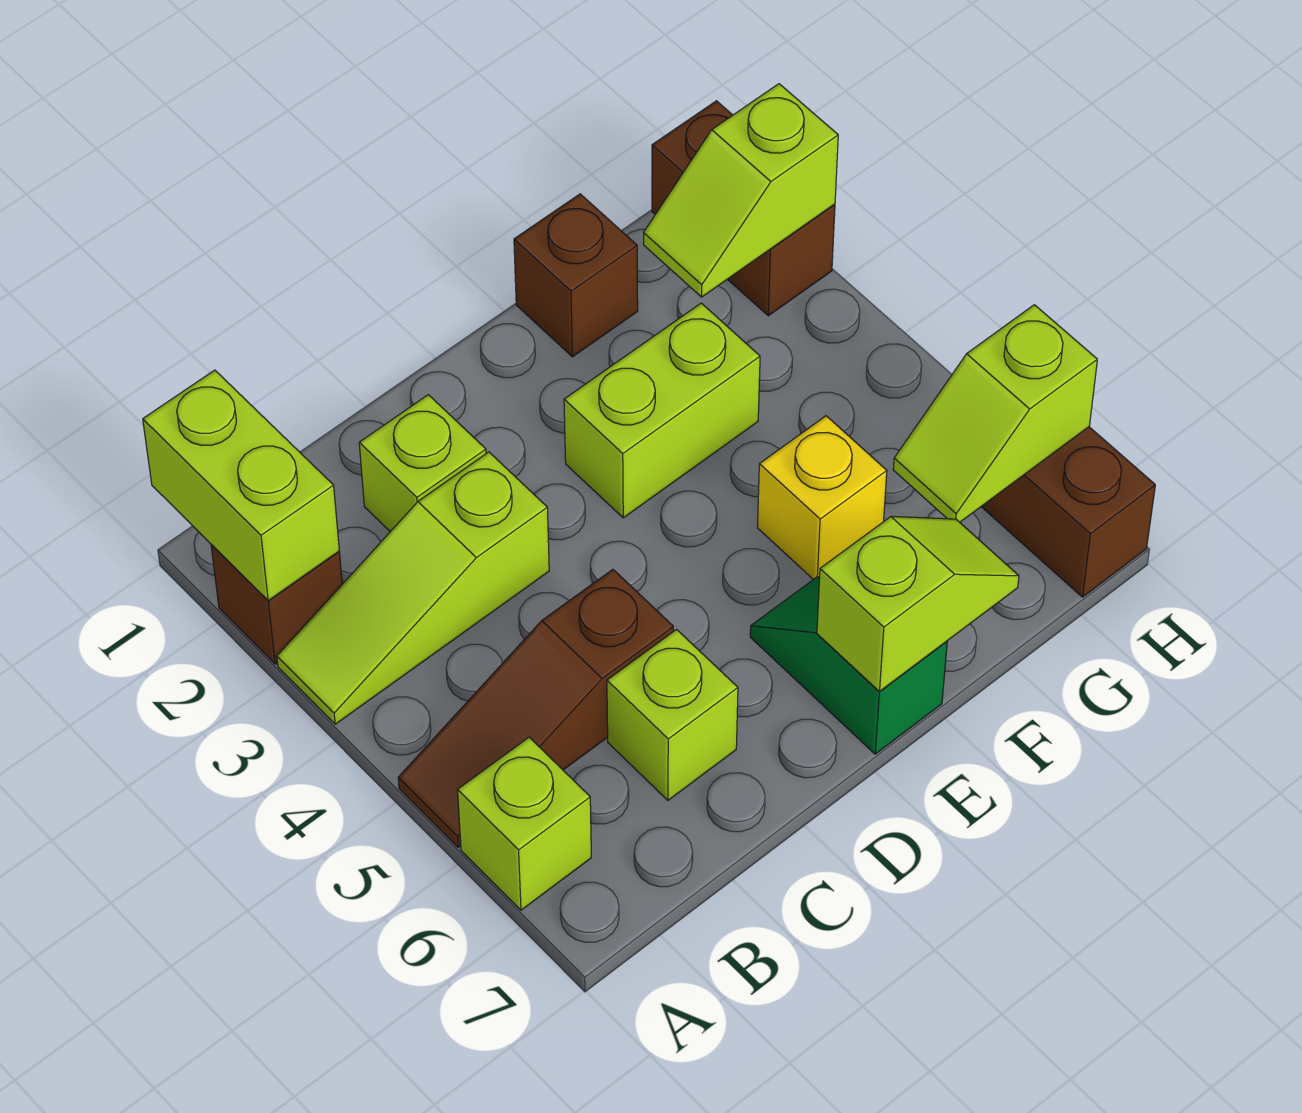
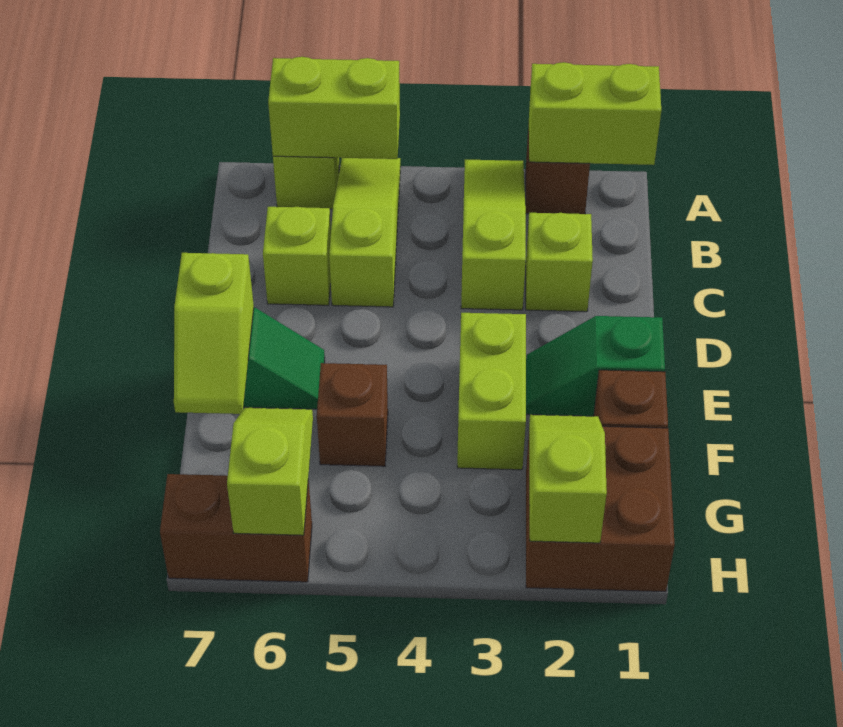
brown 1x3 slope [398,570,673,847] -> lime 1x3 slope [329,158,401,307]
none -> lime 1x2 brick [268,57,400,159]
none -> green 1x2 slope [526,316,665,416]
yellow 1x1 brick [758,416,887,579] -> brown 1x1 brick [317,363,388,466]
brown 1x2 brick [652,101,835,316] -> brown 2x2 brick [526,426,674,592]

